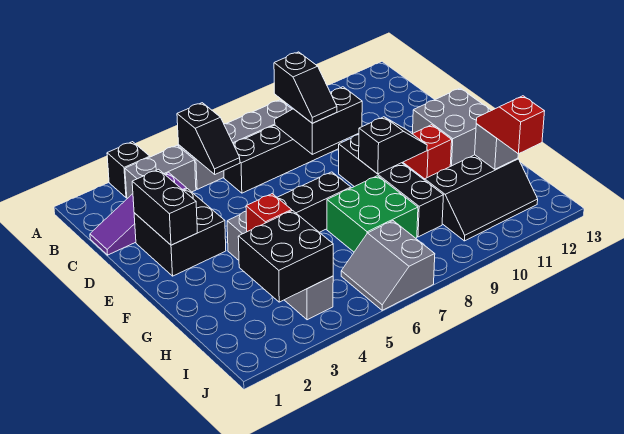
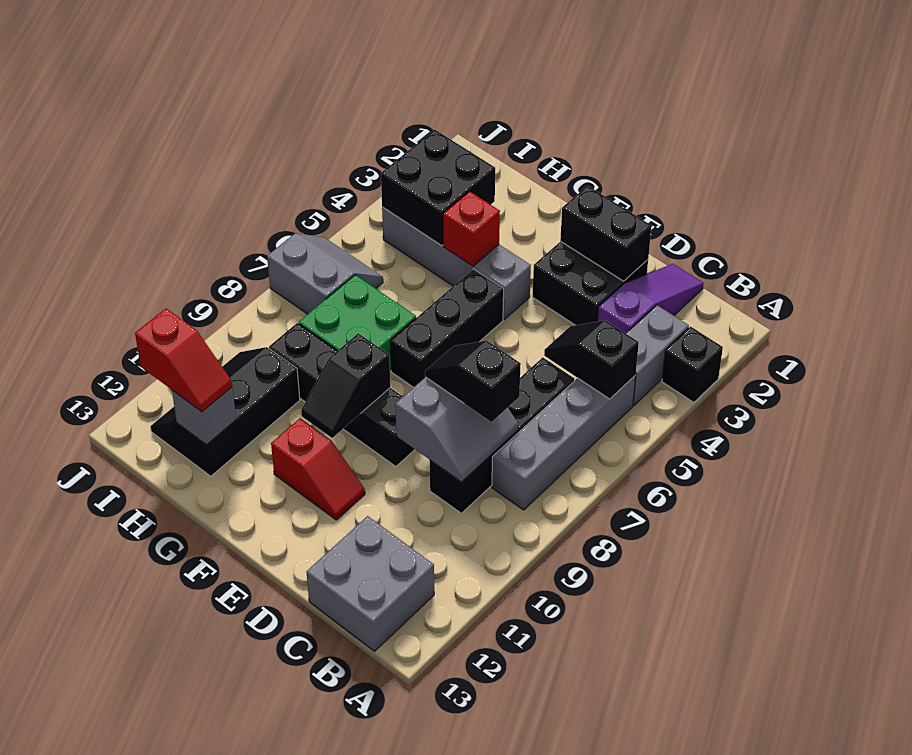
black 2x2 slope [275,87,362,154] -> grey 2x2 slope [395,377,519,482]
grey 2x2 brick [413,88,491,166] -> grey 2x2 brick moved to [307,516,434,651]

